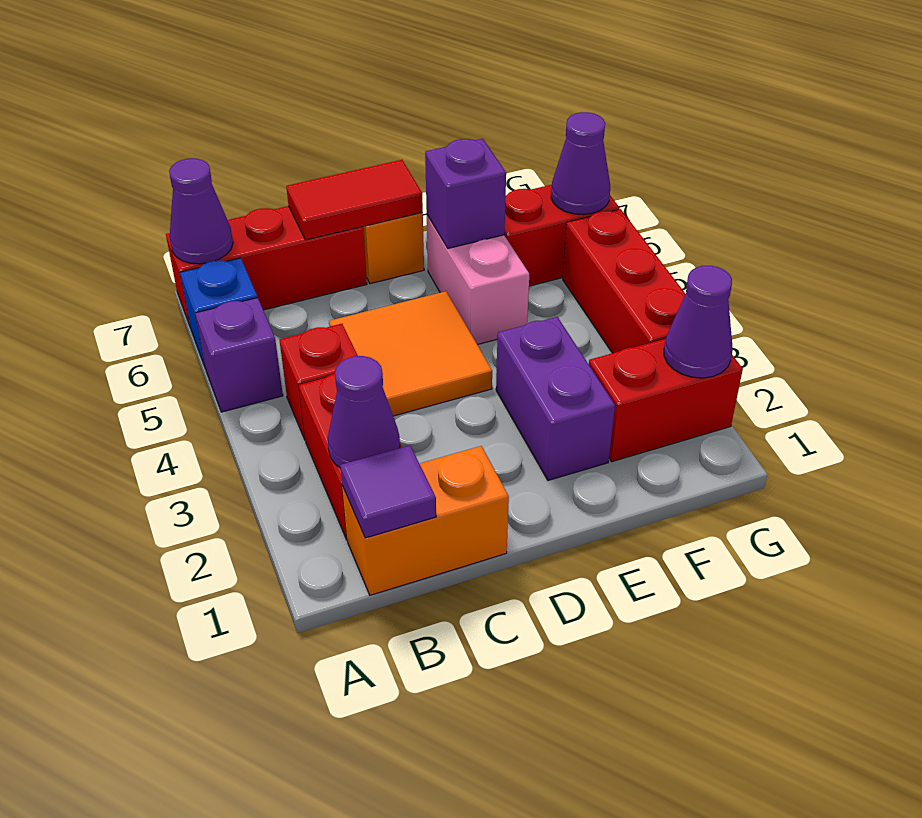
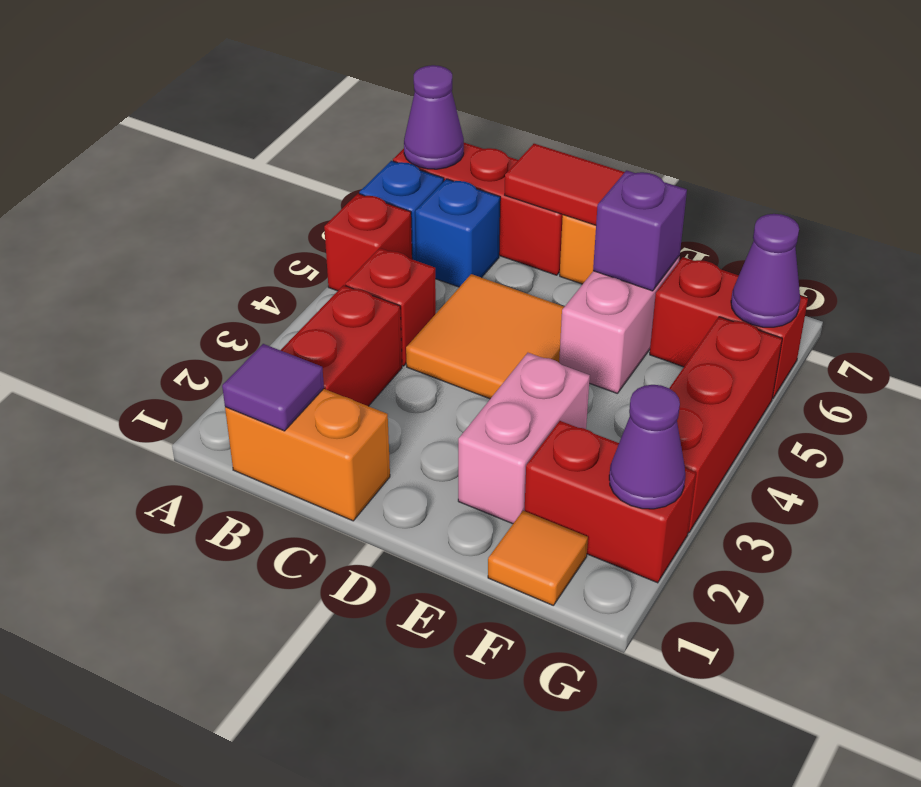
purple 1x1 brick [195,298,283,412] -> red 1x1 brick [324,194,412,291]
purple 1x1 cone [328,356,400,468] -> none
none -> blue 1x1 brick [415,179,500,287]
purple 1x2 brick [496,317,615,481] -> pink 1x2 brick [458,353,590,524]
none -> orange 1x1 tile [488,511,588,605]

